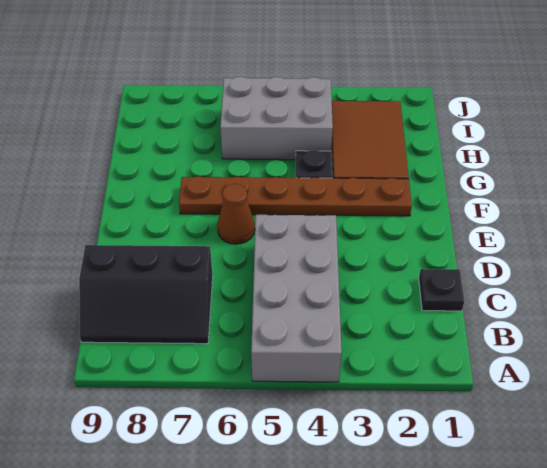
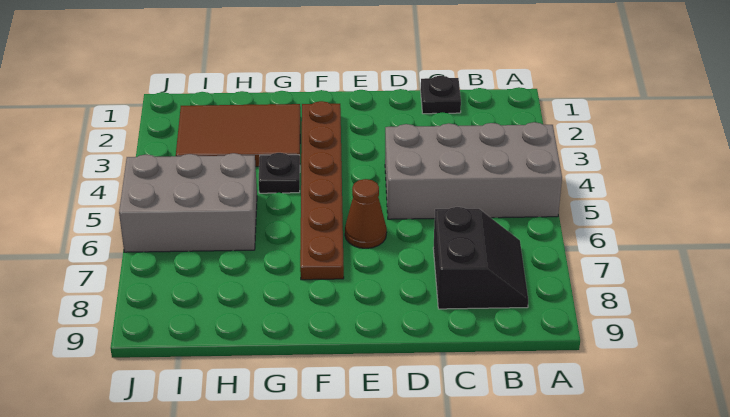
black 2x3 slope [79,245,213,344] -> black 2x2 slope [433,207,528,309]
grey 2x3 brick [220,77,333,160] -> grey 2x3 brick turned to [119,153,257,252]

